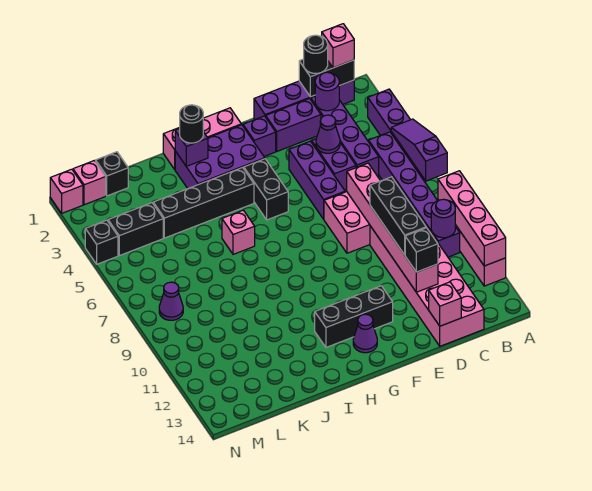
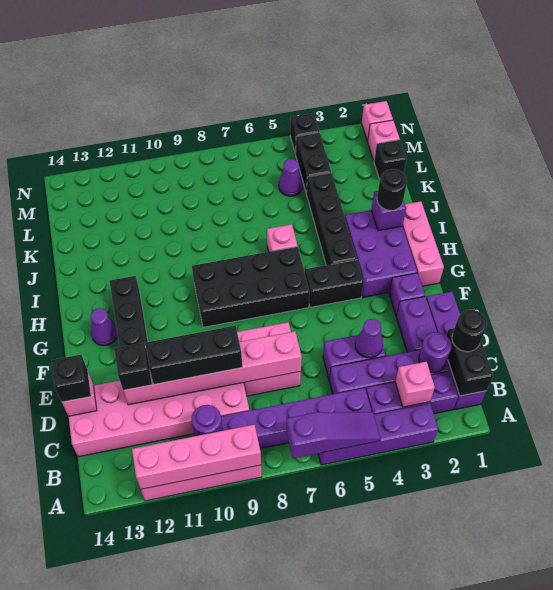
pink 1x1 brick [322,24,354,68] -> pink 1x1 brick moved to [395,362,435,407]
none -> black 1x1 brick [52,355,91,402]
purple 1x3 brick [289,141,345,219] -> purple 1x3 brick moved to [366,371,458,414]
none -> black 2x4 brick [192,247,310,327]
purple 1x1 cone [159,282,183,320] -> purple 1x1 cone moved to [279,159,303,196]

